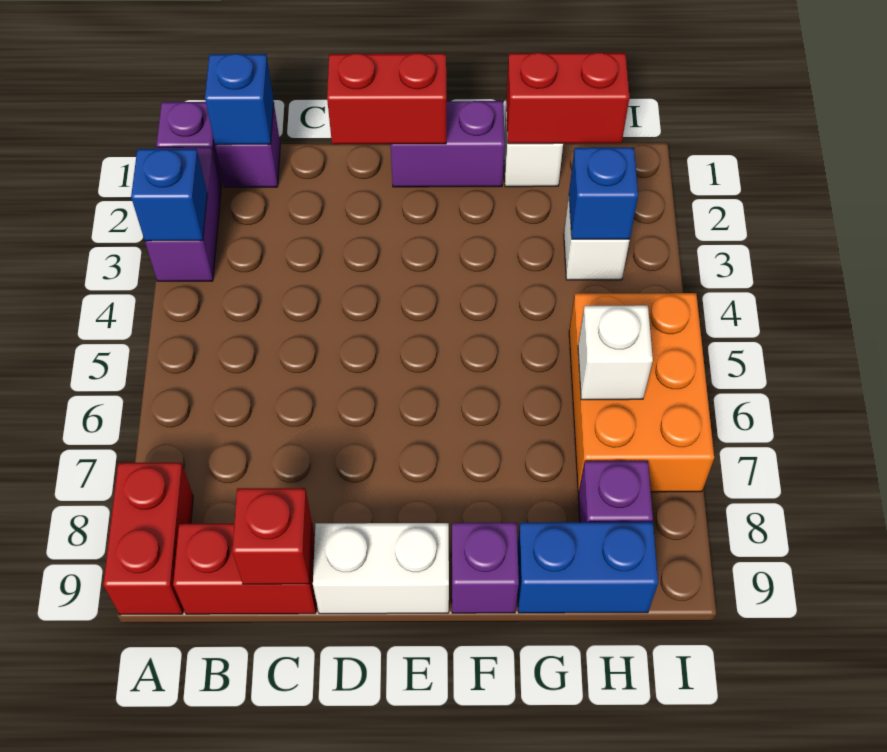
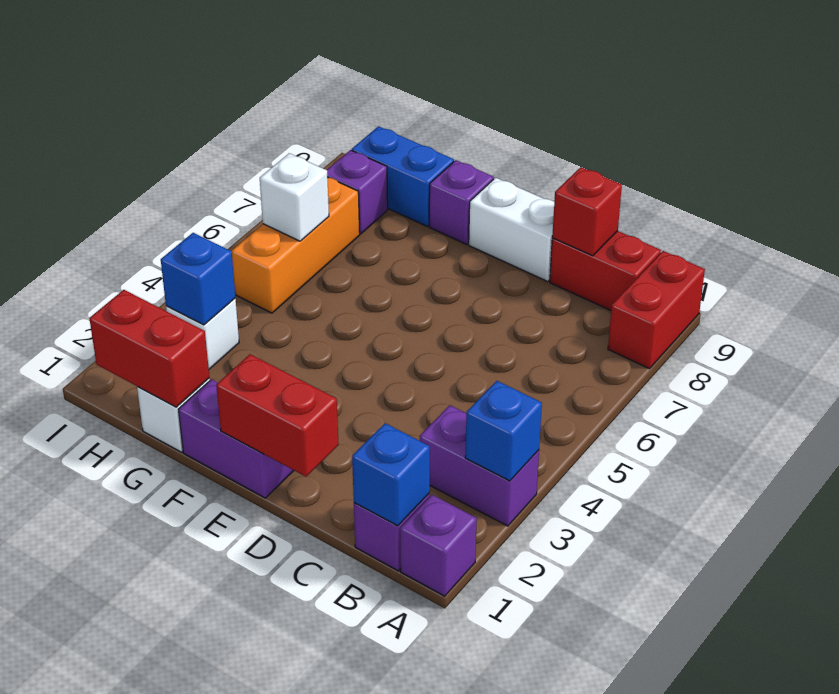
purple 1x2 brick [145,147,221,281] -> purple 1x2 brick turned to [420,405,539,526]
orange 2x3 brick [569,293,714,492] -> orange 1x3 brick [231,177,360,313]

